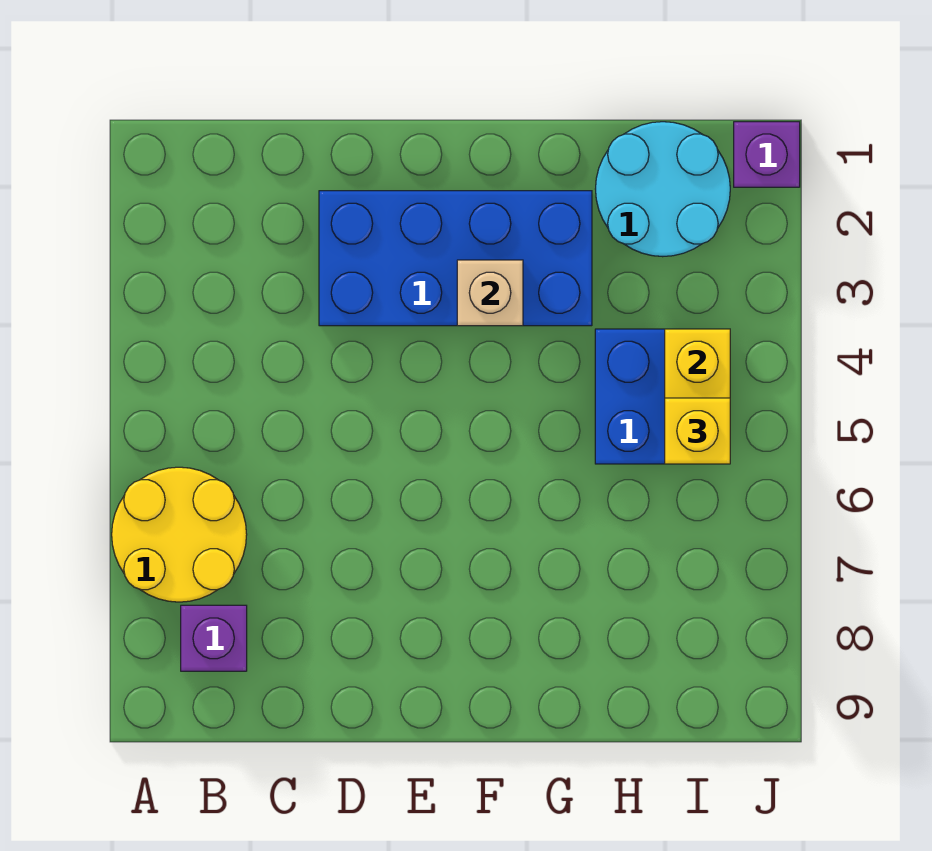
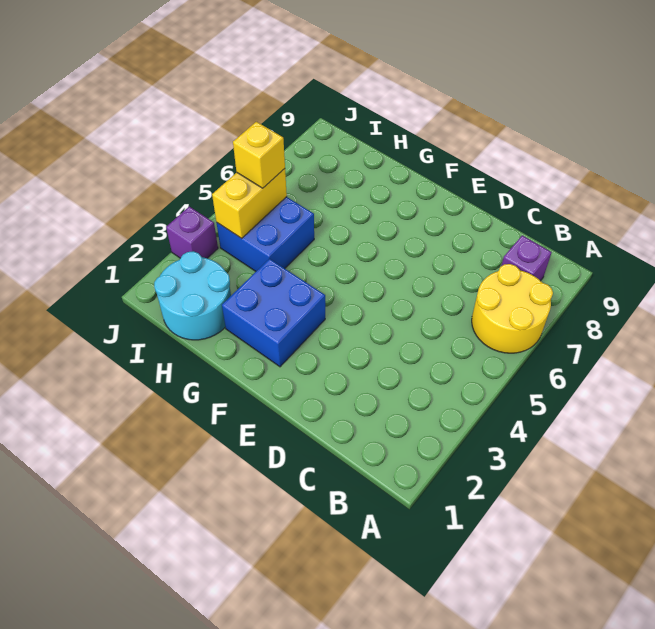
blue 2x4 brick [319,191,592,326] -> blue 2x2 brick [222,259,325,367]
tan 1x1 brick [457,260,523,326] -> none
purple 1x1 brick [734,122,800,187] -> purple 1x1 brick moved to [166,207,218,258]

